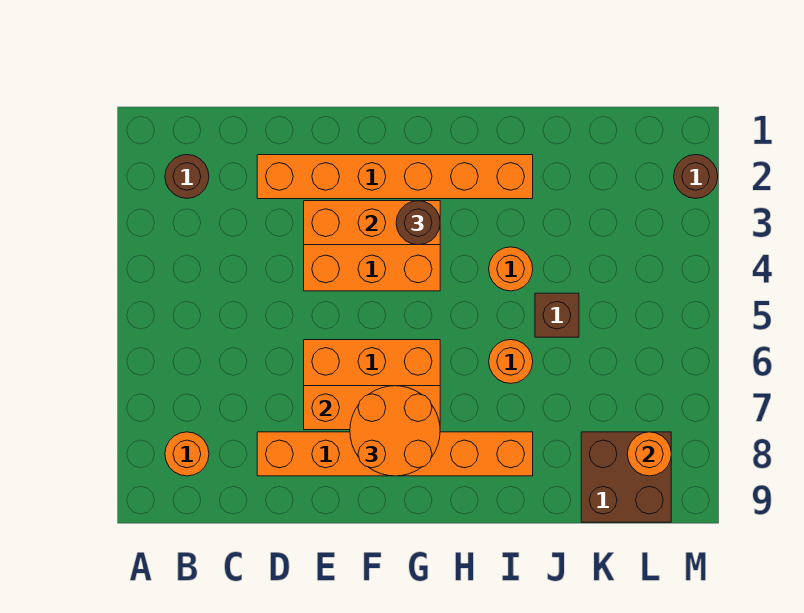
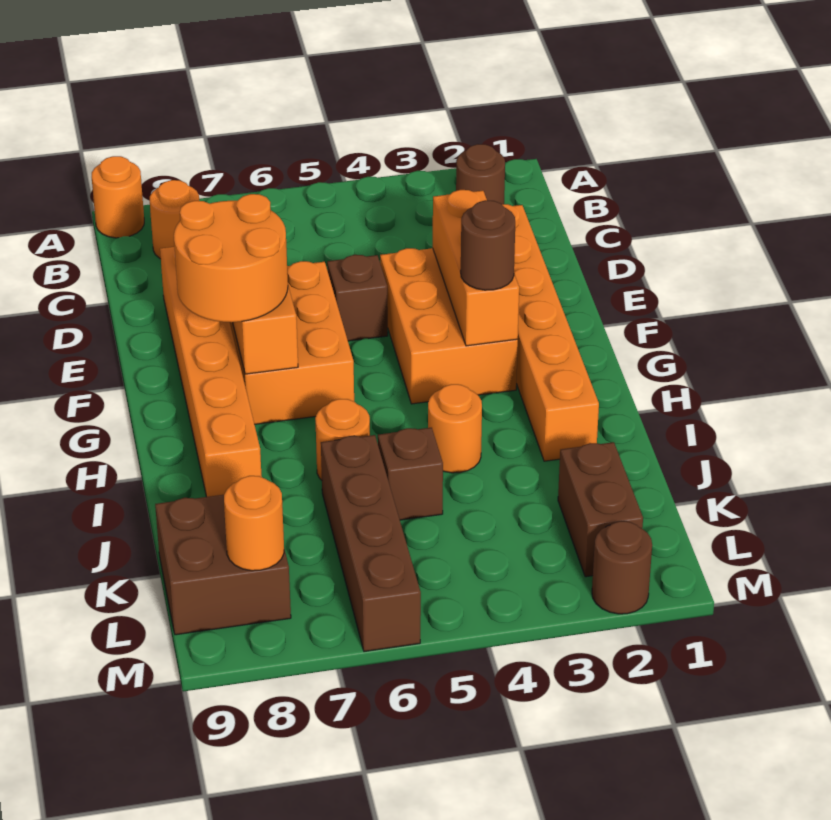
none -> orange 1x1 round brick [92,156,144,238]
none -> brown 1x1 brick [327,255,388,341]
none -> brown 1x4 brick [321,435,421,652]
none -> brown 1x2 brick [558,442,643,577]

